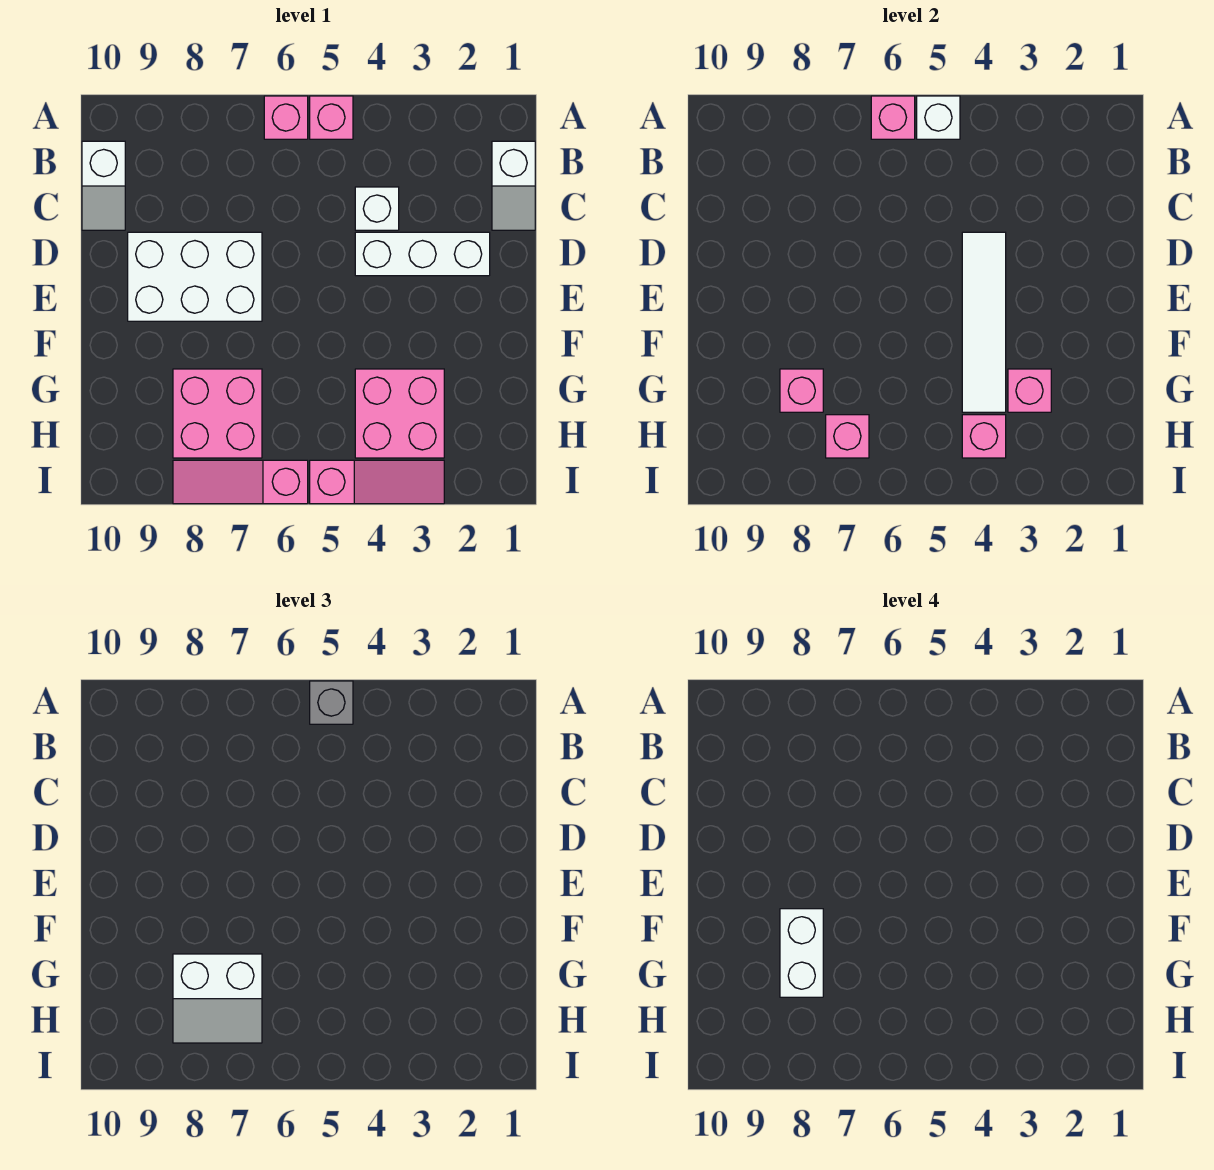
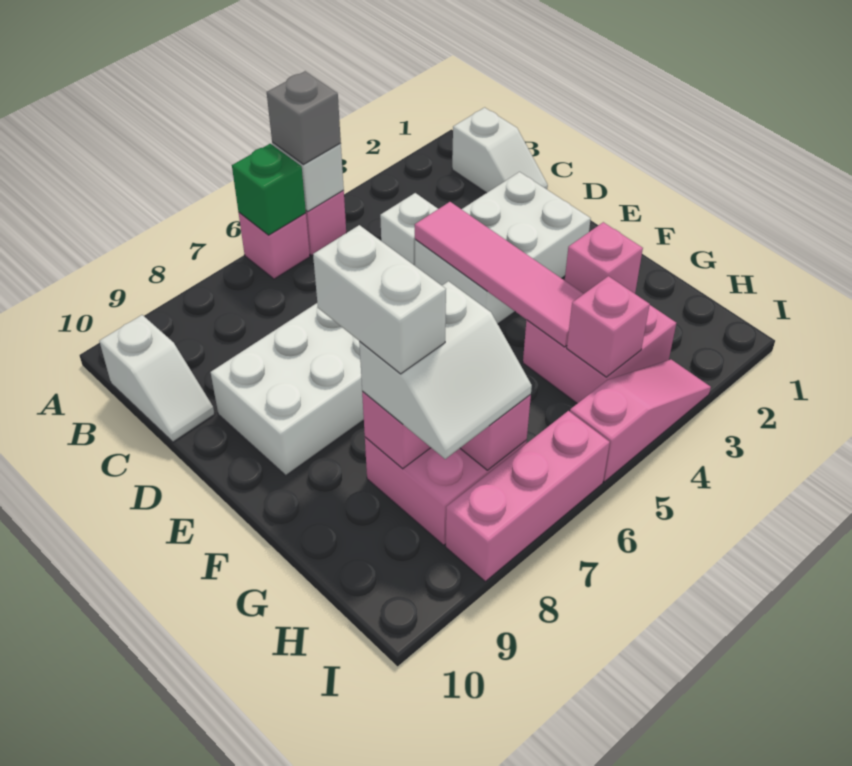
pink 1x1 brick [871,96,915,139] -> green 1x1 brick [232,144,306,235]
white 1x3 brick [355,232,490,276] -> white 2x3 brick [415,172,591,324]
white 1x4 tile [962,232,1006,412] -> pink 1x4 tile [415,202,583,347]
pink 1x3 slope [173,460,308,504] -> pink 1x3 brick [446,411,610,581]

